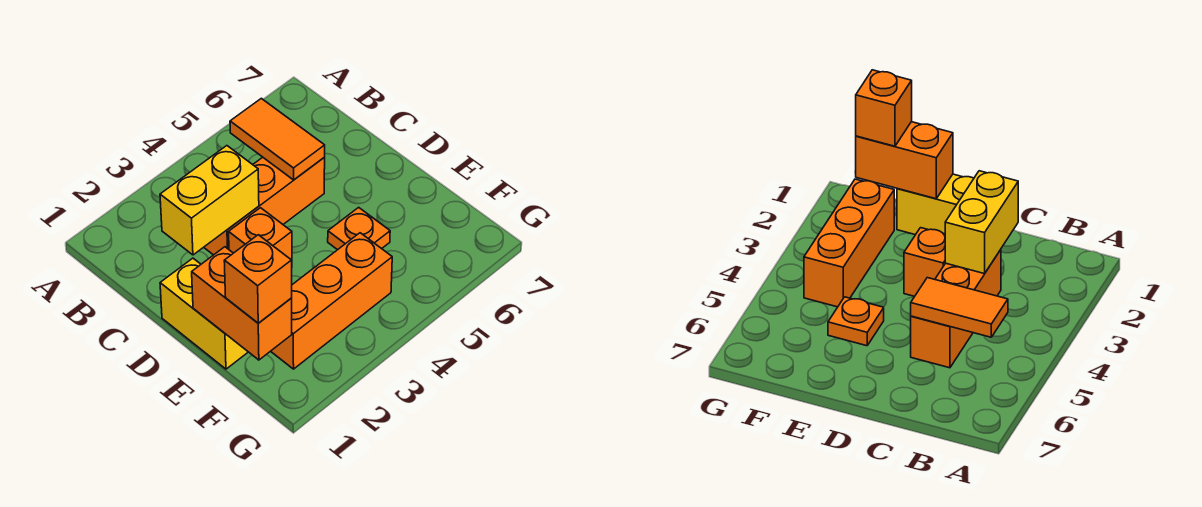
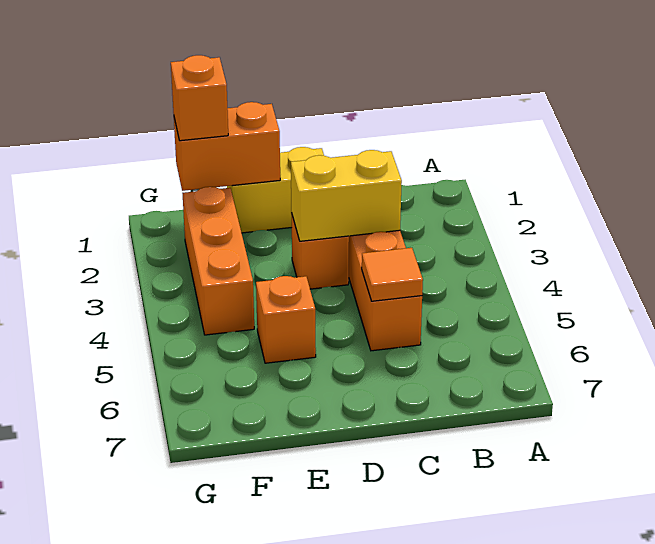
orange 1x2 tile [230,98,325,180] -> orange 1x1 tile [362,248,423,301]
yellow 1x2 brick [160,146,259,255] -> yellow 1x2 brick turned to [291,150,402,241]
orange 1x1 plate [328,207,390,250] -> orange 1x1 brick [256,276,316,363]

